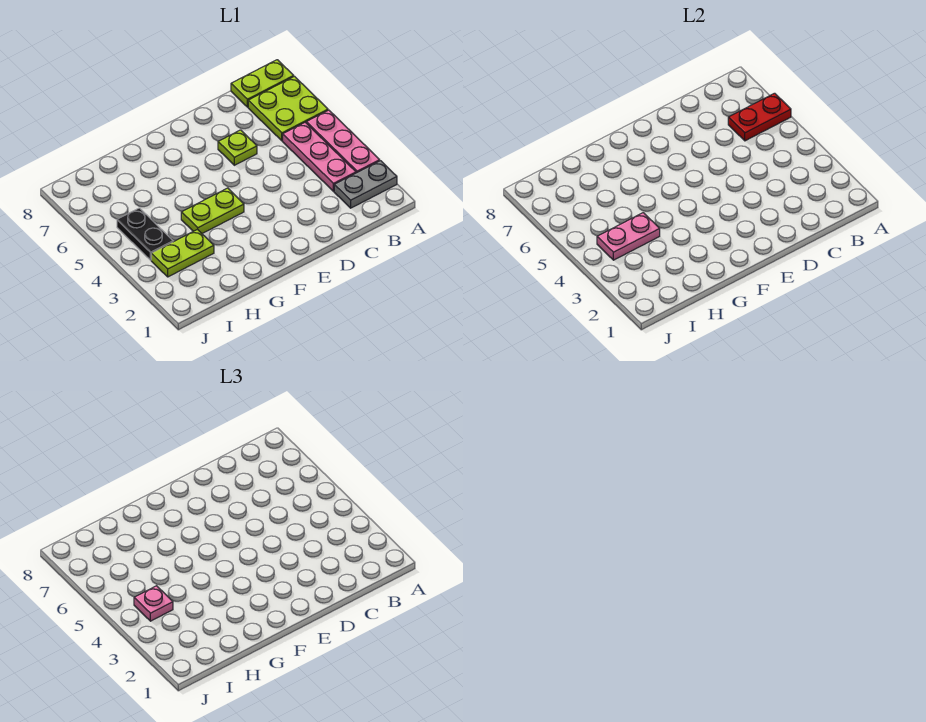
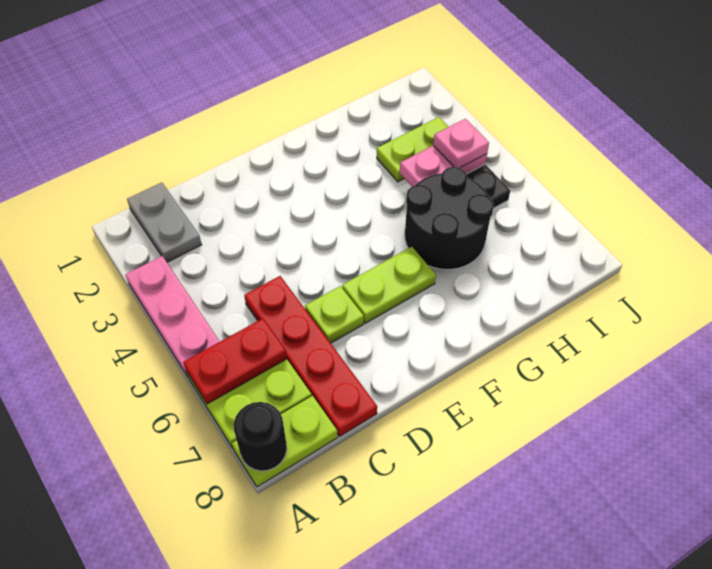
grey 1x2 plate [334,161,397,208] -> grey 1x2 plate turned to [127,182,202,262]
none -> black 1x1 round brick [234,402,287,471]
pink 1x3 plate [283,123,356,191] -> none
none -> red 1x4 plate [244,276,377,437]
lime 1x2 plate [181,188,244,233] -> lime 1x2 plate moved to [342,247,436,323]
none -> black 2x2 round brick [405,167,494,270]

